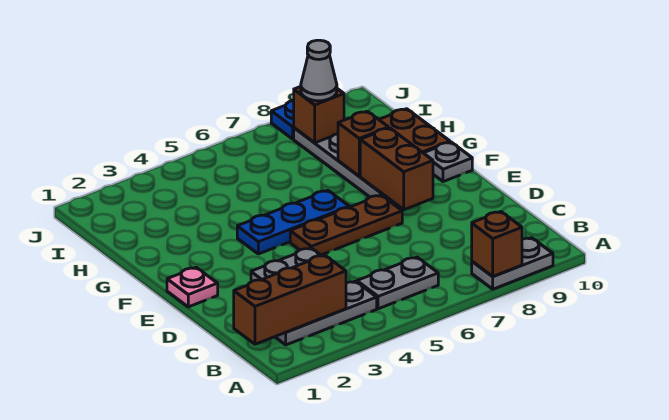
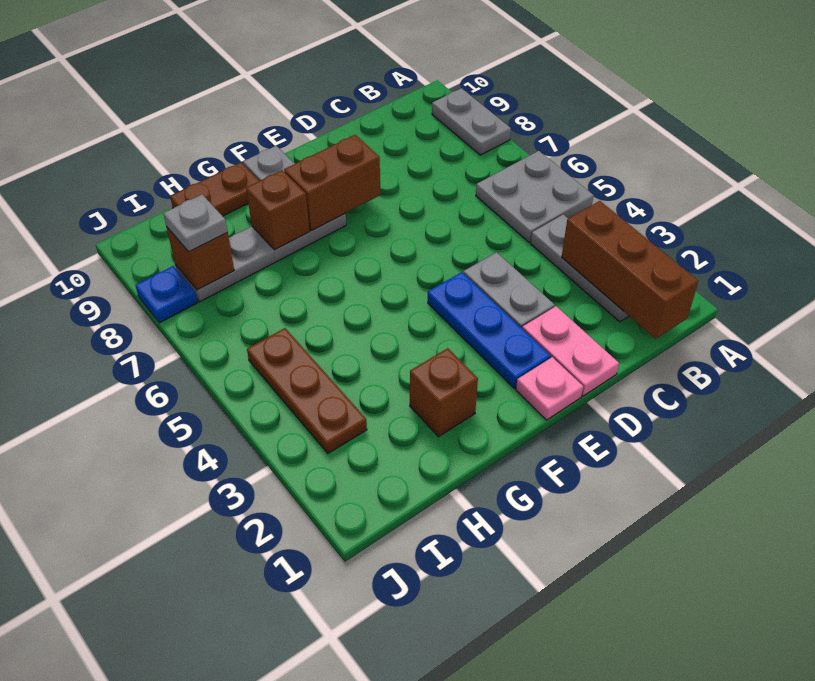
brown 1x1 brick [472,212,522,277] -> brown 1x1 brick moved to [410,348,478,437]
grey 1x2 plate [357,257,438,309] -> grey 2x2 plate [476,151,594,242]
none -> pink 1x2 plate [522,306,619,396]
brown 1x3 plate [290,195,402,255] -> brown 1x3 plate moved to [247,328,367,453]
blue 1x3 plate [237,191,349,254] -> blue 1x3 plate moved to [428,272,551,389]
grey 1x1 cone [301,40,337,101] -> grey 1x1 plate [163,194,228,252]

